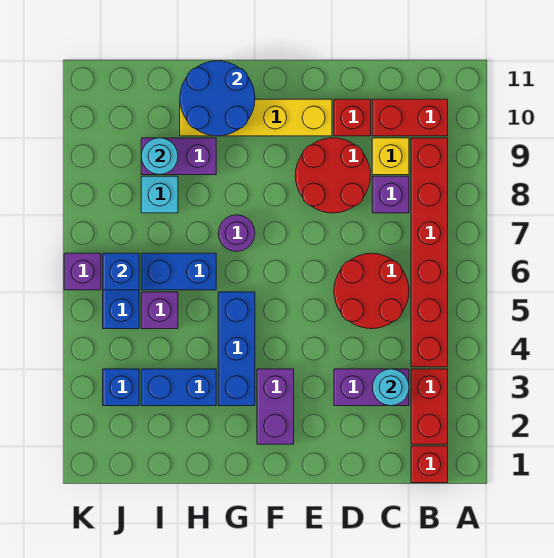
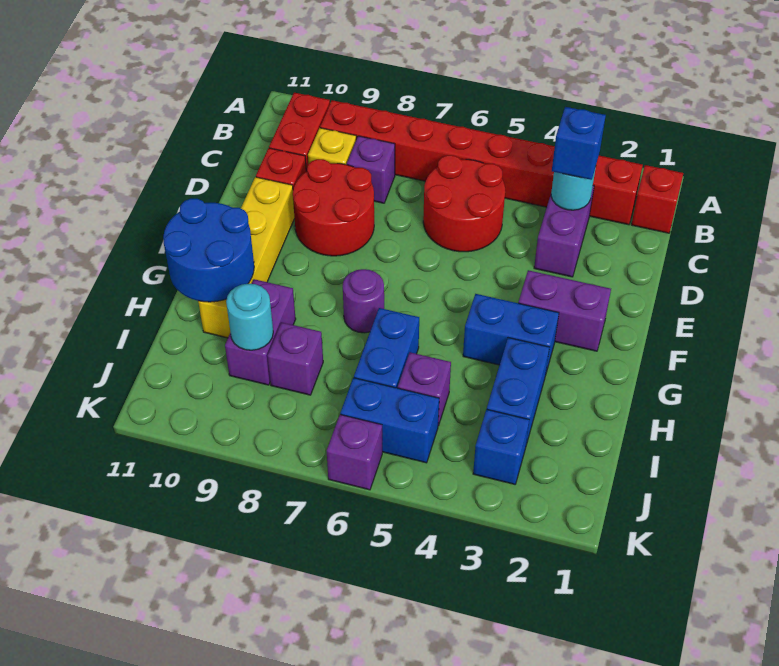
blue 1x3 brick [218,292,255,406] -> blue 1x2 brick [463,294,559,372]
cyan 1x1 brick [141,176,178,213] -> purple 1x1 brick [267,322,323,395]
blue 1x1 brick [103,253,139,290] -> blue 1x1 brick moved to [552,107,606,180]

